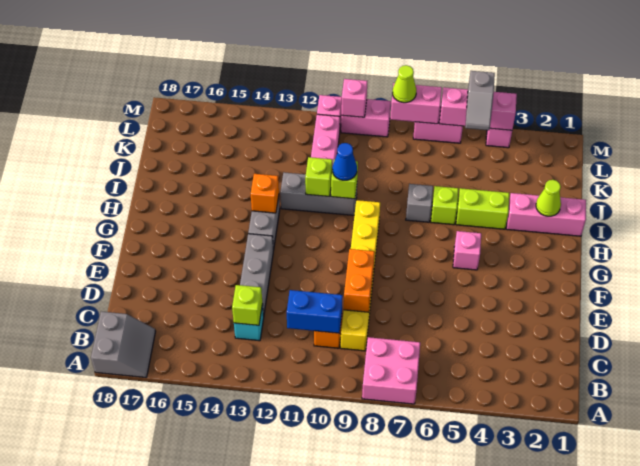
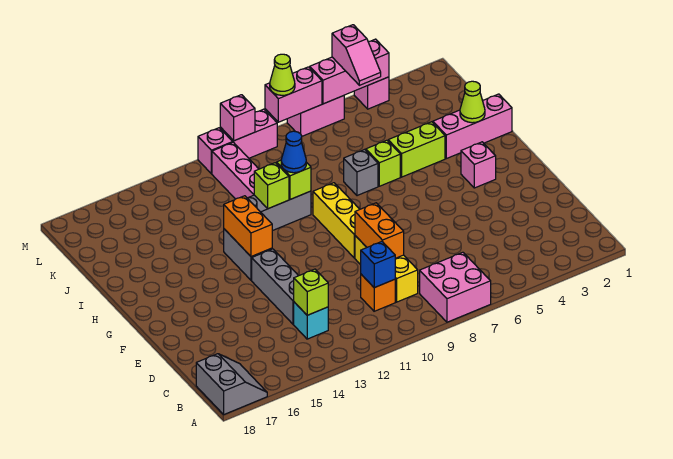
blue 1x2 brick [287,290,343,333] -> blue 1x1 brick [361,242,395,288]
pink 1x1 brick [453,231,481,270] -> pink 1x1 brick moved to [461,142,496,188]
orange 1x1 brick [251,174,279,213] -> orange 1x2 brick [224,196,272,257]
grey 1x2 slope [465,71,495,130] -> pink 1x2 slope [332,25,381,85]

